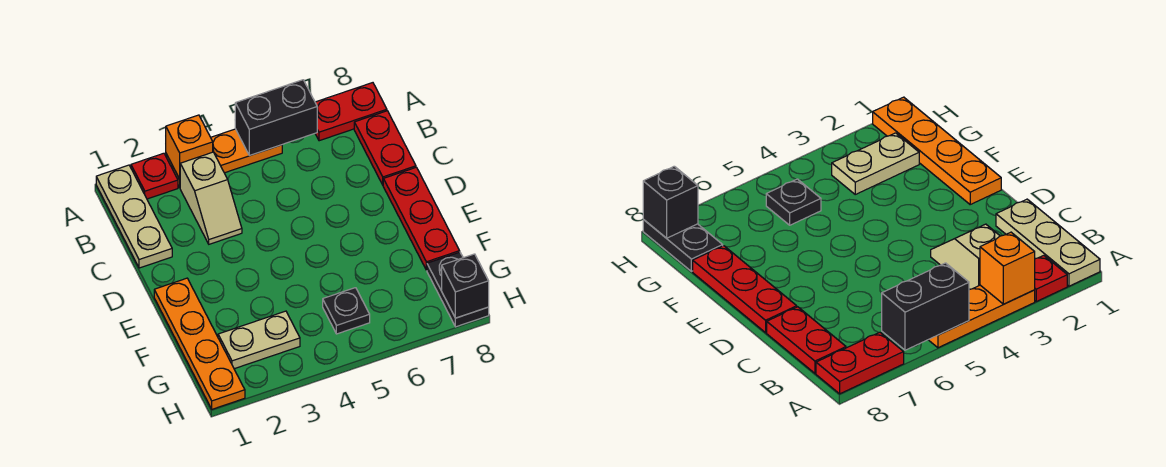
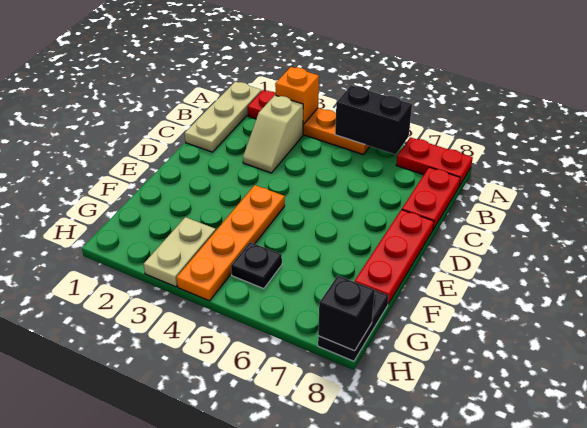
orange 1x4 plate [154,278,245,409] -> orange 1x4 plate moved to [177,185,285,301]
tan 1x2 plate [218,311,300,369] -> tan 1x2 plate turned to [144,217,216,287]

